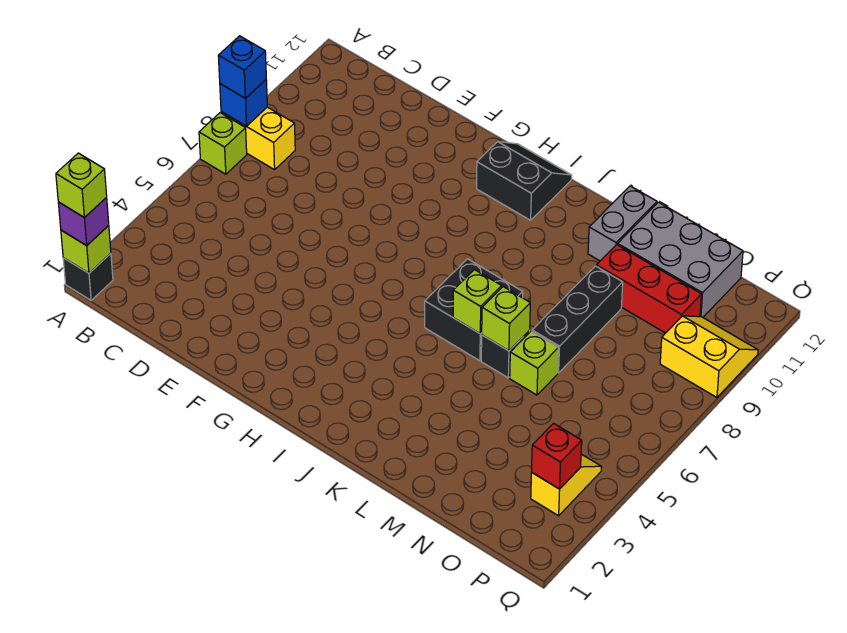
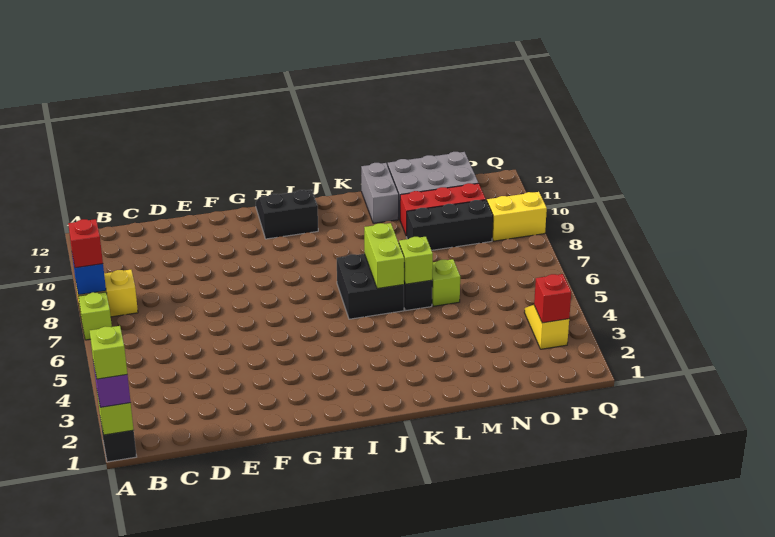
blue 1x1 brick [218,36,266,98] -> red 1x1 brick [68,219,103,268]
lime 1x1 brick [453,270,502,334] -> lime 1x2 brick [364,223,404,289]
black 1x3 brick [532,266,623,373] -> black 1x3 brick turned to [406,200,493,250]

